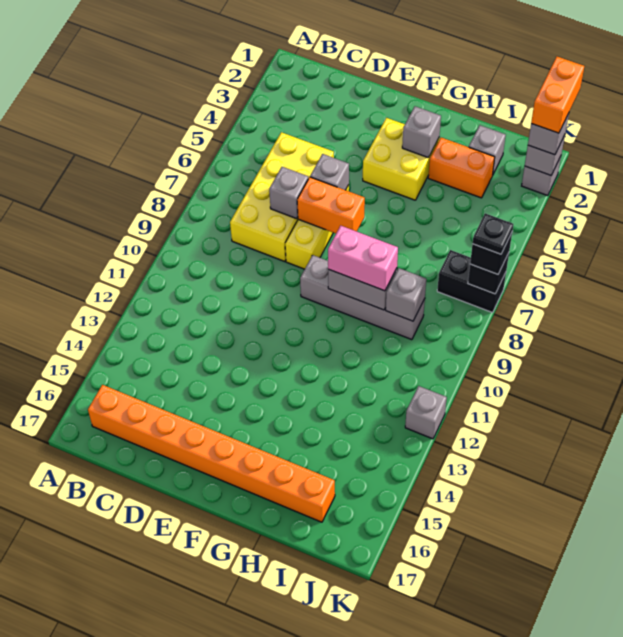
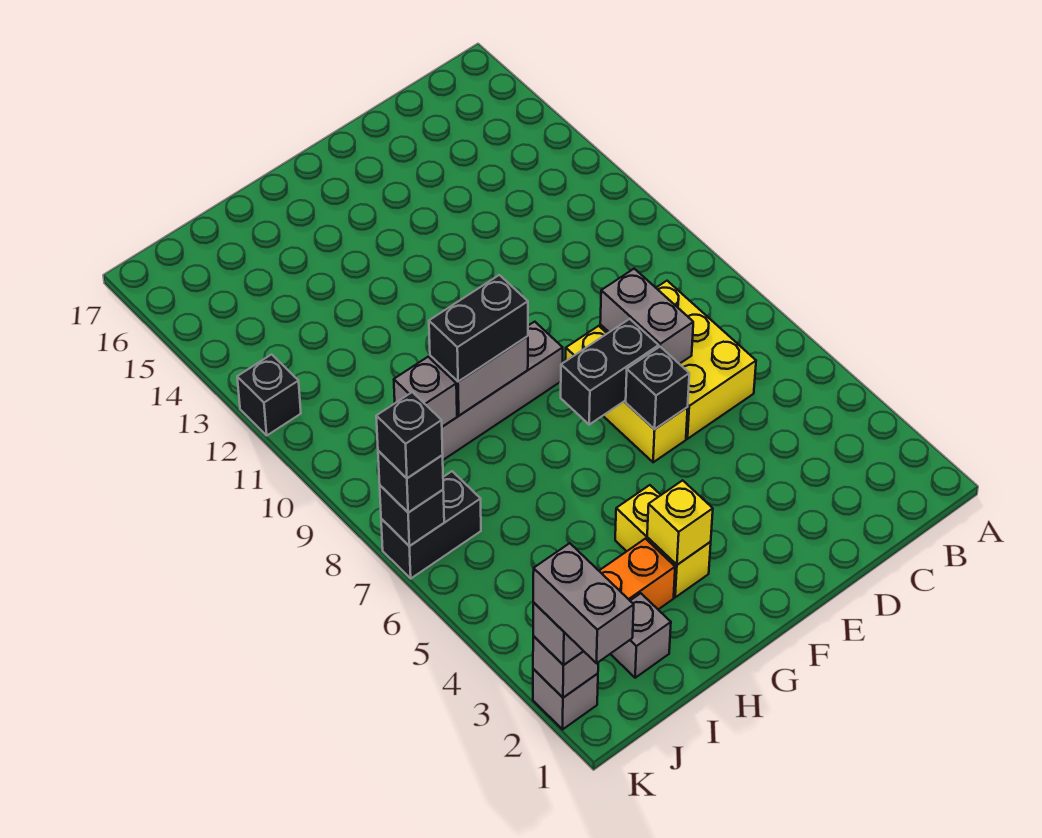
orange 1x8 brick [88,385,335,522] -> none
yellow 2x4 brick [230,132,334,262] -> yellow 2x3 brick [600,281,756,439]
grey 1x1 brick [269,167,308,219] -> grey 1x2 brick [600,269,693,364]
grey 1x1 brick [310,154,349,190] -> black 1x1 brick [626,347,689,429]
orange 1x2 brick [297,177,365,233] -> black 1x2 brick [561,319,659,424]
yellow 2x2 brick [363,118,439,200] -> yellow 1x2 brick [615,485,711,597]
grey 1x1 brick [402,106,441,157] -> yellow 1x1 brick [647,480,713,565]
pink 1x2 brick [328,226,398,291] -> black 1x2 brick [429,275,528,382]
orange 1x2 brick [531,57,584,133] -> grey 1x2 brick [533,543,634,663]
black 1x1 plate [473,213,513,254] -> black 1x1 brick [376,392,443,478]
grey 1x1 brick [405,386,447,439] -> black 1x1 brick [237,354,301,435]

